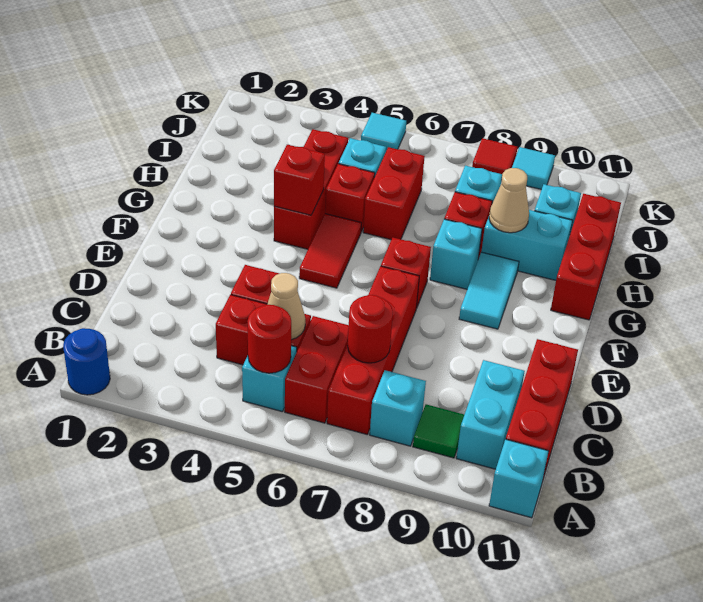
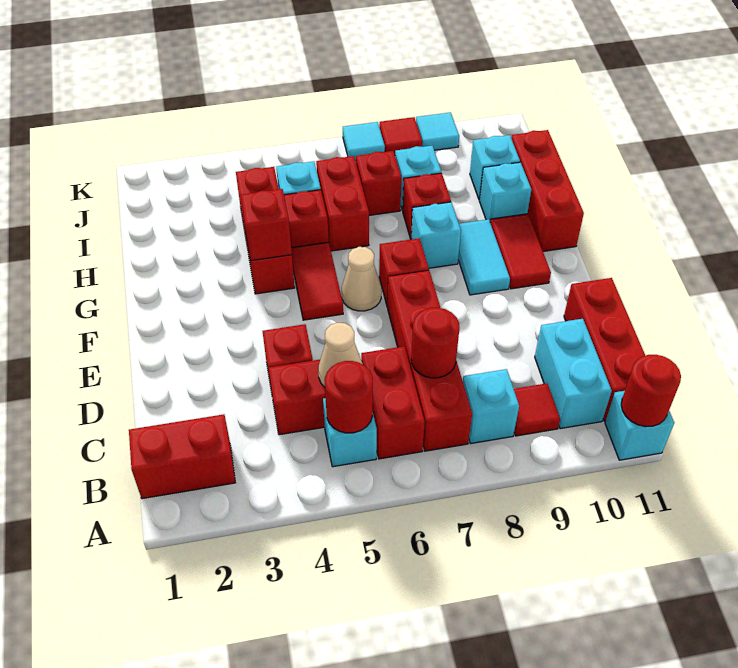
blue 1x1 round brick [63,328,110,395] -> none
none -> red 1x1 round brick [621,355,681,427]
none -> red 1x2 brick [129,414,235,499]
green 1x1 tile [413,404,464,458] -> red 1x1 tile [514,383,560,436]
none -> red 1x2 tile [490,214,551,289]
cyan 1x2 brick [481,210,572,280] -> cyan 1x1 brick [479,162,531,222]
tan 1x1 cone [489,168,529,233] -> tan 1x1 cone moved to [342,247,382,311]
none -> red 1x1 brick [356,151,401,215]
cyan 1x1 tile [361,113,406,151] -> cyan 1x1 tile moved to [343,122,385,161]

